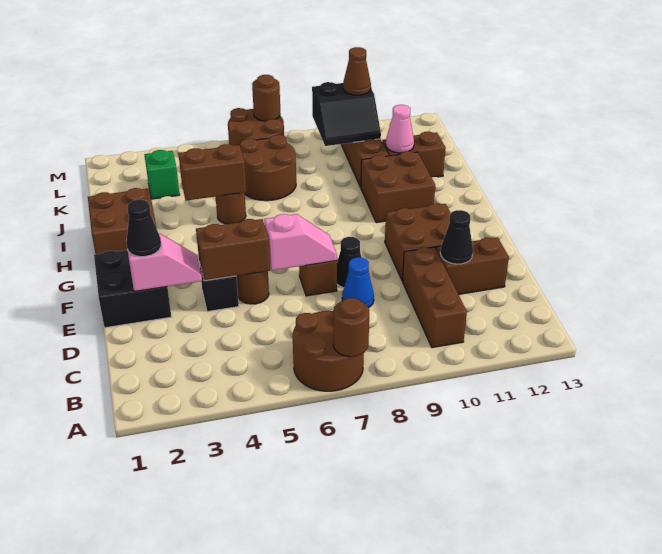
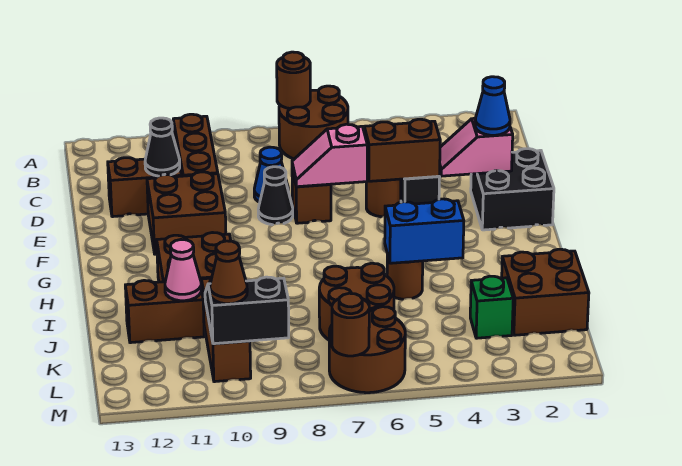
black 1x1 cone [126,200,161,257] -> blue 1x1 cone [475,77,510,135]
brown 2x2 brick [88,188,156,254] -> brown 2x2 brick moved to [502,249,589,335]
brown 1x2 brick [178,144,247,201] -> blue 1x2 brick [385,199,464,263]

